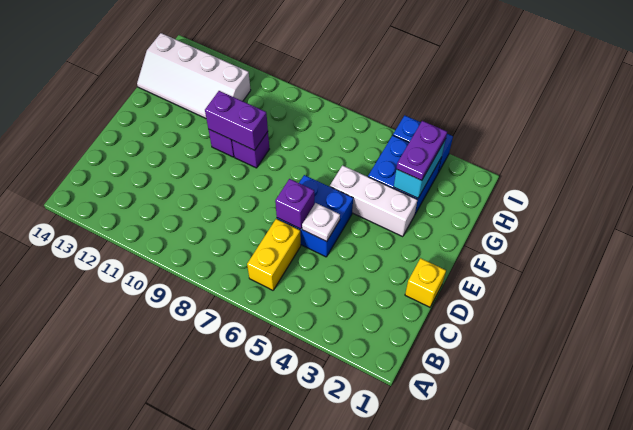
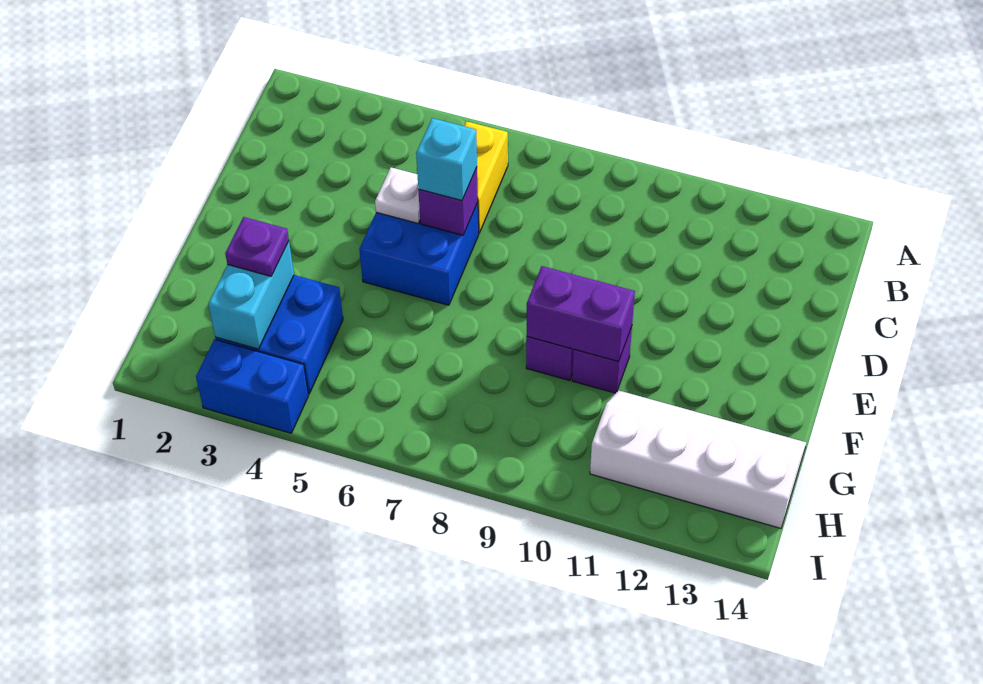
yellow 1x1 brick [405,258,446,307] -> none
none -> cyan 1x1 brick [416,118,477,200]
white 1x3 brick [330,165,417,237] -> none
purple 1x2 plate [396,121,447,181] -> purple 1x1 plate [225,217,289,276]

